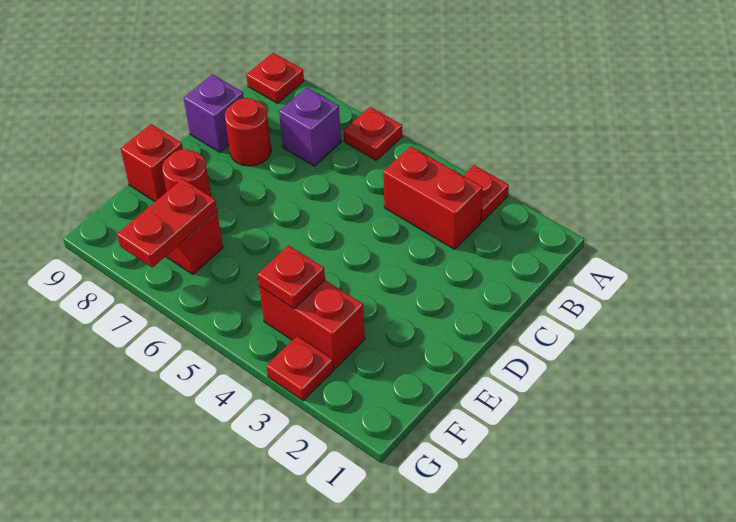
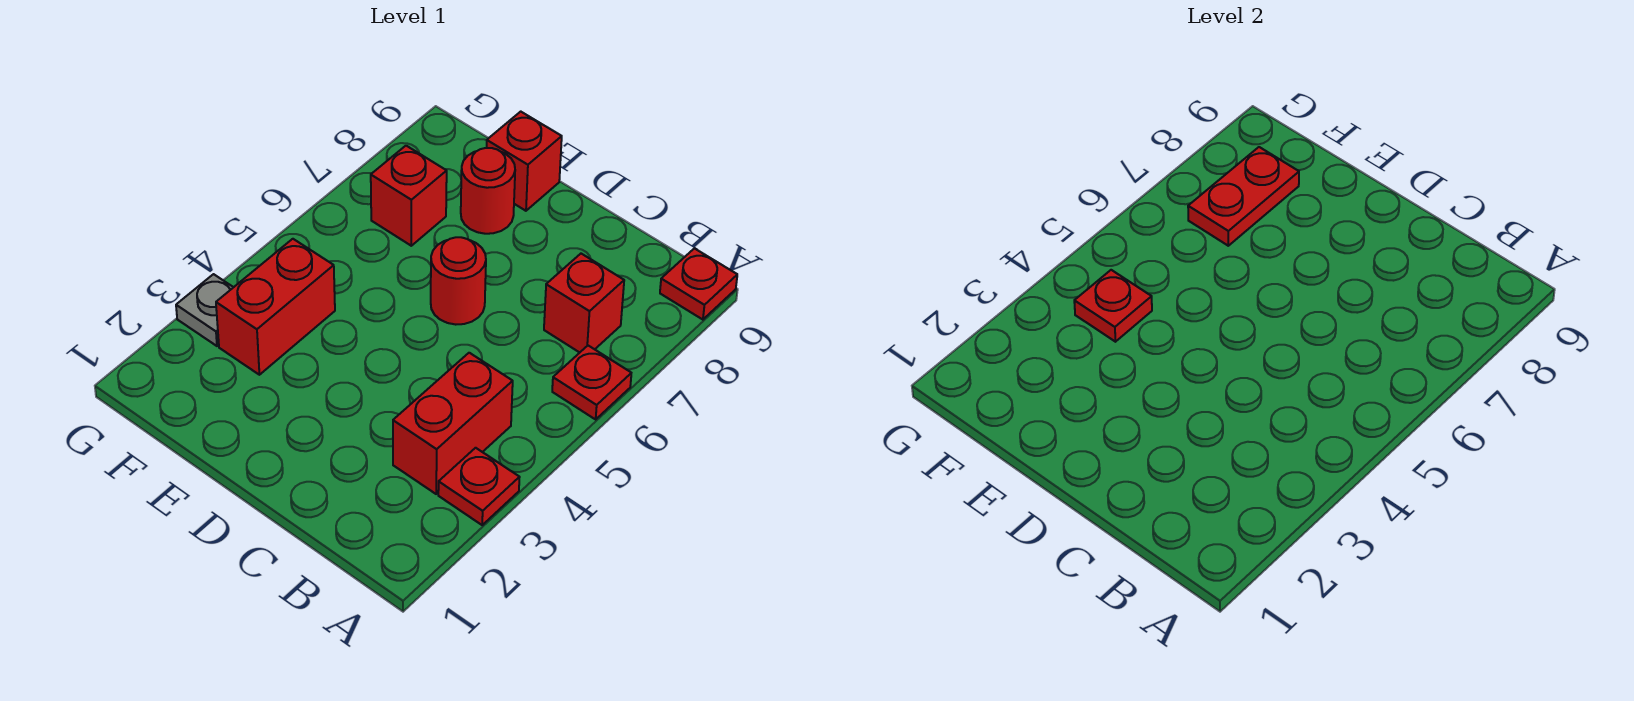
purple 1x1 brick [279,88,341,166] -> red 1x1 brick [544,254,624,353]
red 1x1 round brick [225,98,271,166] -> red 1x1 round brick moved to [431,237,486,325]
purple 1x1 brick [184,75,244,152] -> none
red 1x2 plate [117,179,217,268] -> red 1x2 plate turned to [1188,147,1299,246]
red 1x1 plate [266,336,334,401] -> grey 1x1 plate [176,274,233,346]

